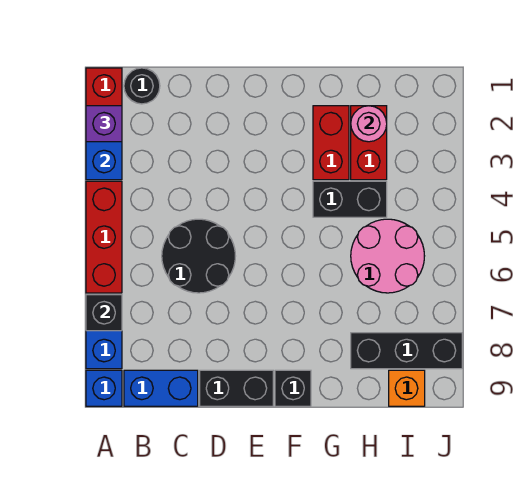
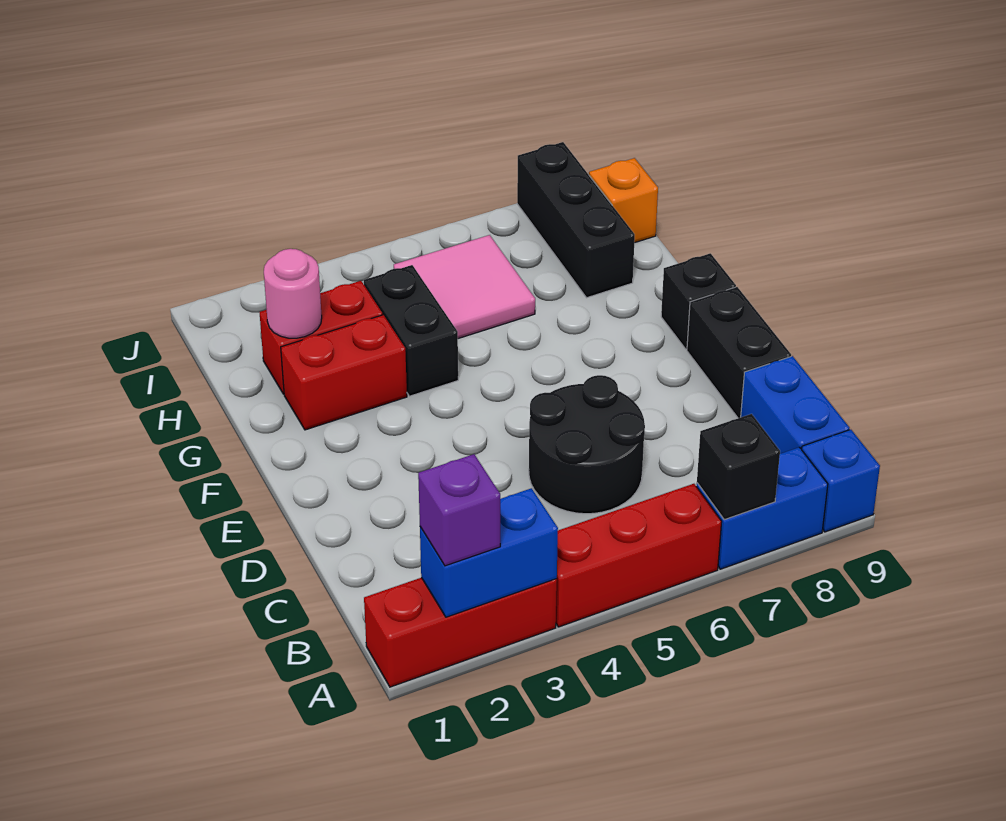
black 1x1 round brick [124,68,160,104] -> none
pink 2x2 round brick [351,219,424,293] -> pink 2x2 tile [394,235,535,339]

